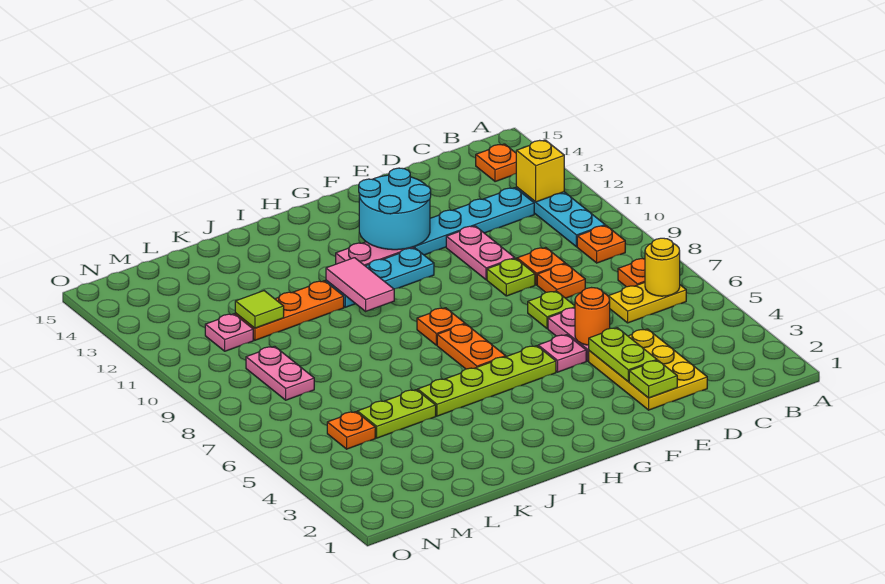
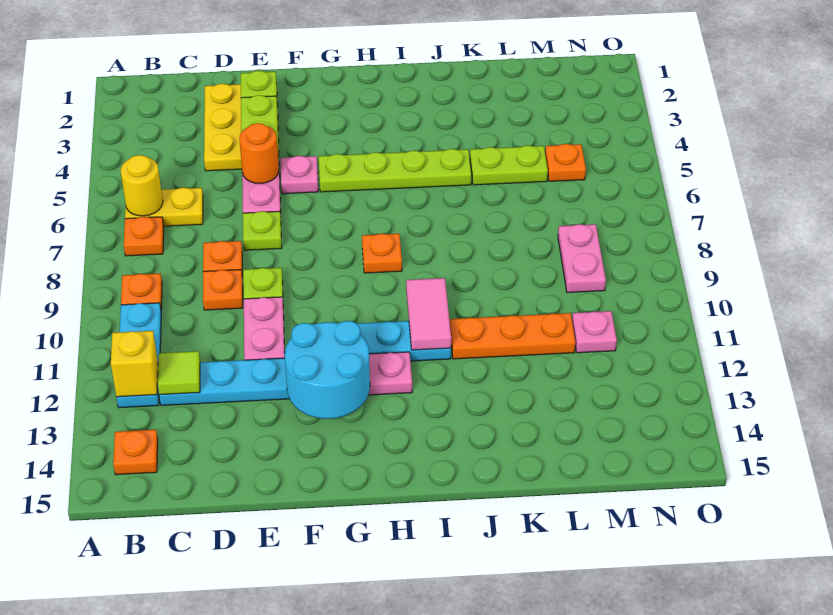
orange 1x2 plate [437,324,506,369] -> none
lime 1x1 tile [235,291,284,328] -> lime 1x1 tile moved to [158,351,200,395]

